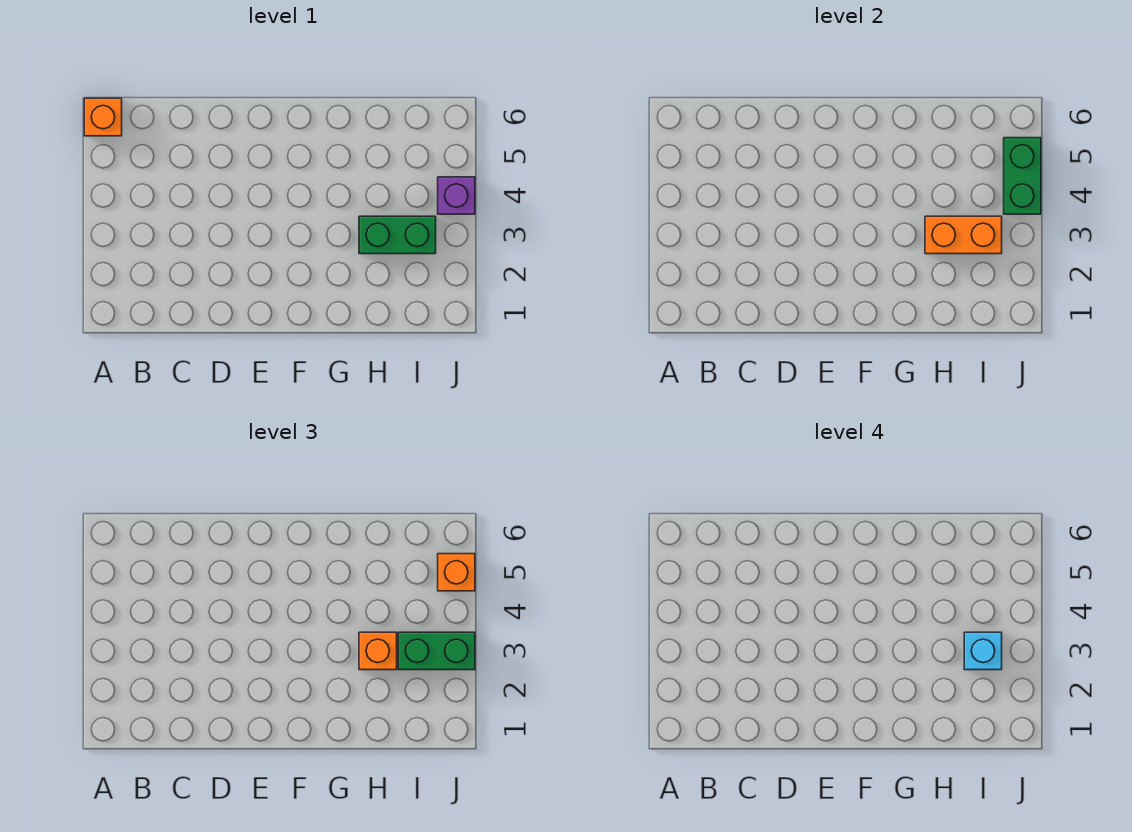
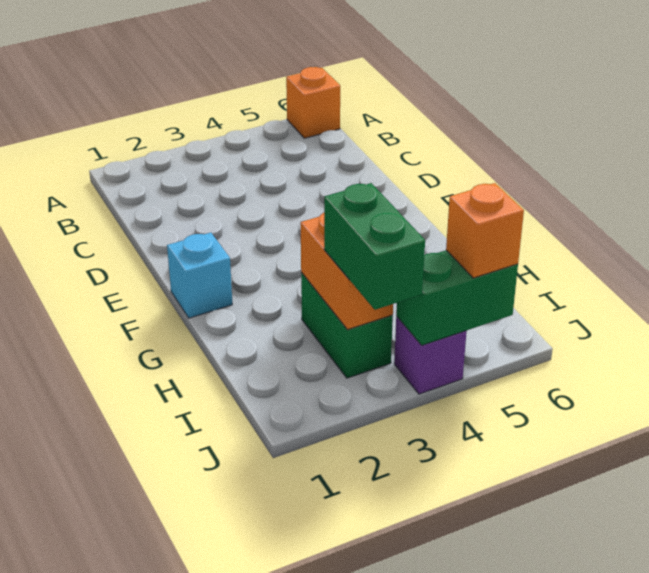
orange 1x1 brick [359,632,397,670] -> none
cyan 1x1 brick [964,632,1002,670] -> cyan 1x1 brick moved to [167,233,232,318]

